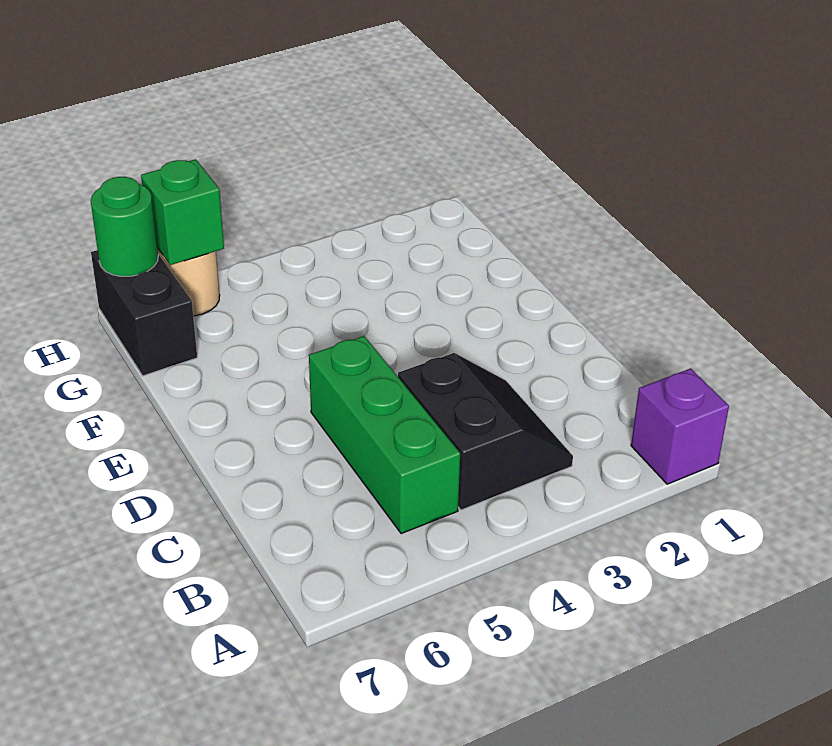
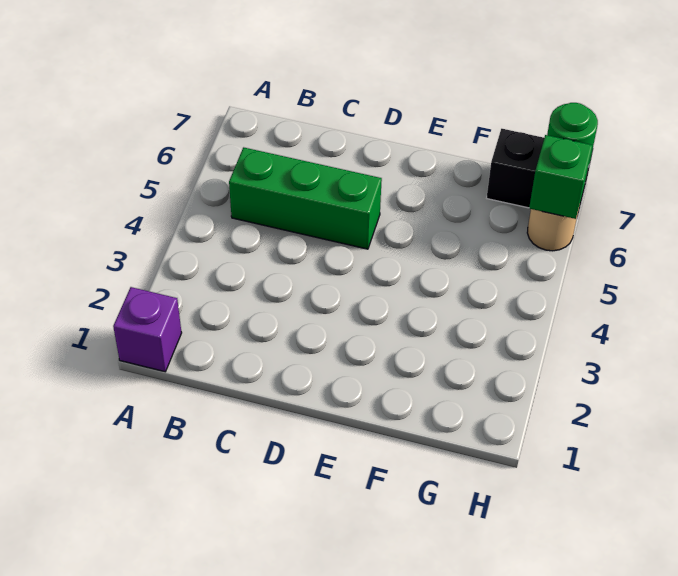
black 2x2 slope [398,353,573,510] -> none

